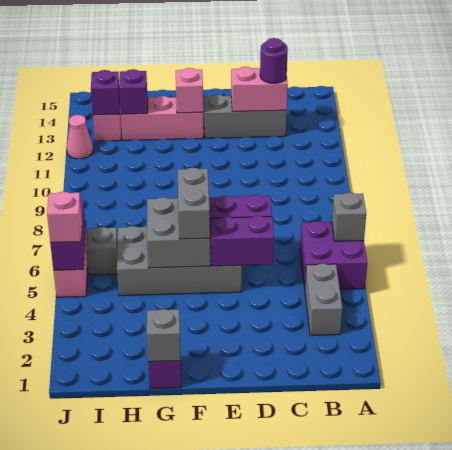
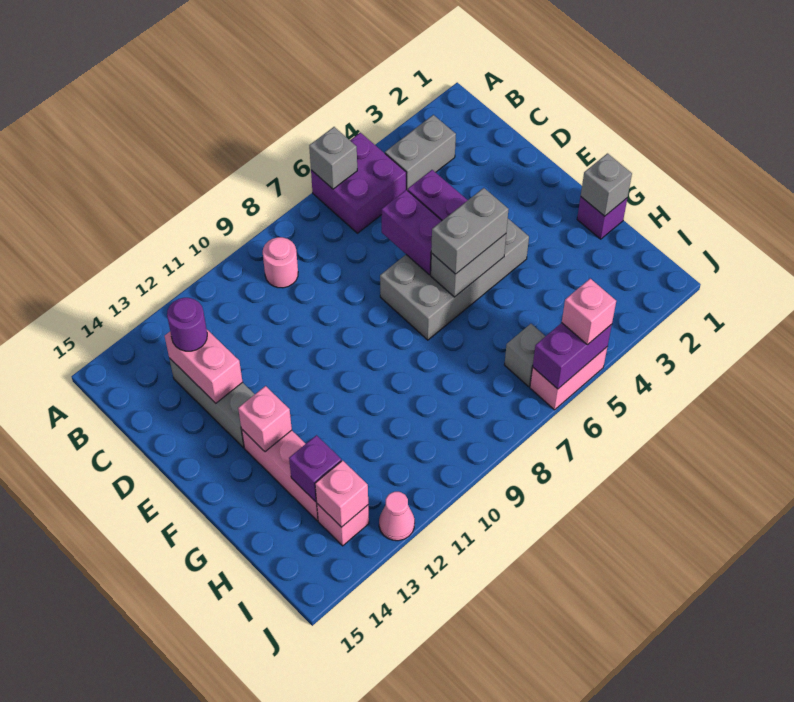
none -> pink 1x1 round brick [263,237,298,288]
grey 2x4 brick [117,226,242,296] -> grey 2x4 brick turned to [380,219,529,340]
grey 2x2 brick [147,197,210,268] -> grey 1x2 brick [431,234,506,297]
purple 1x1 brick [91,70,120,115] -> pink 1x1 brick [315,460,368,527]

